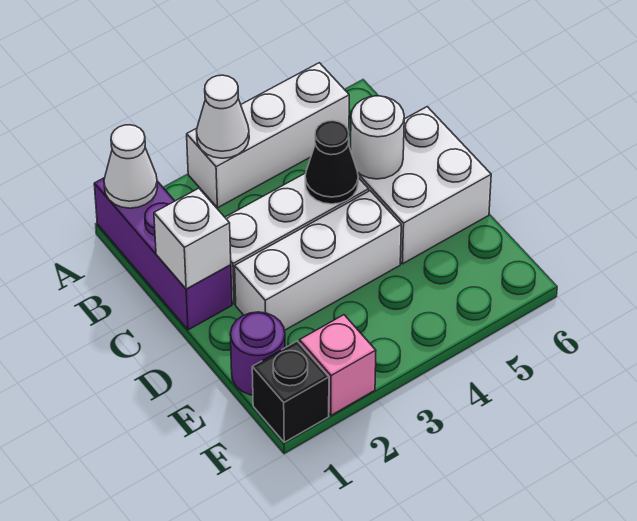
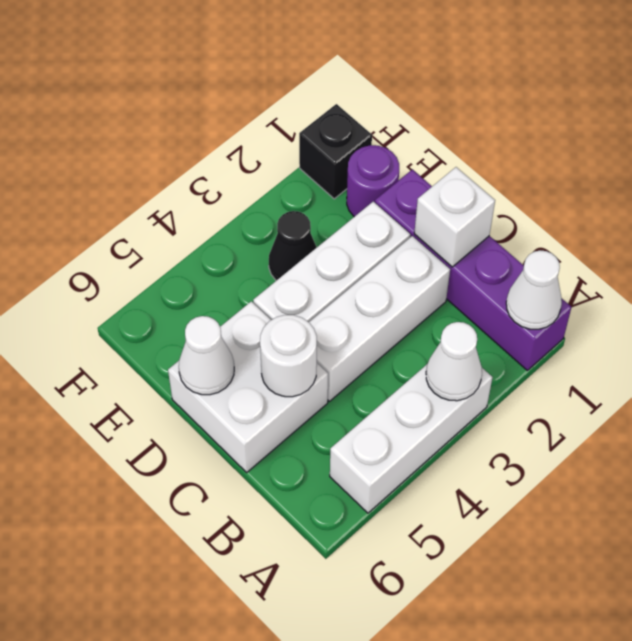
purple 1x3 brick [94,178,232,330] -> purple 1x4 brick [375,170,571,370]
black 1x1 cone [305,121,358,204] -> black 1x1 cone moved to [269,211,317,281]
none -> white 1x1 cone [179,316,234,395]
pink 1x1 brick [300,315,376,415] -> none

